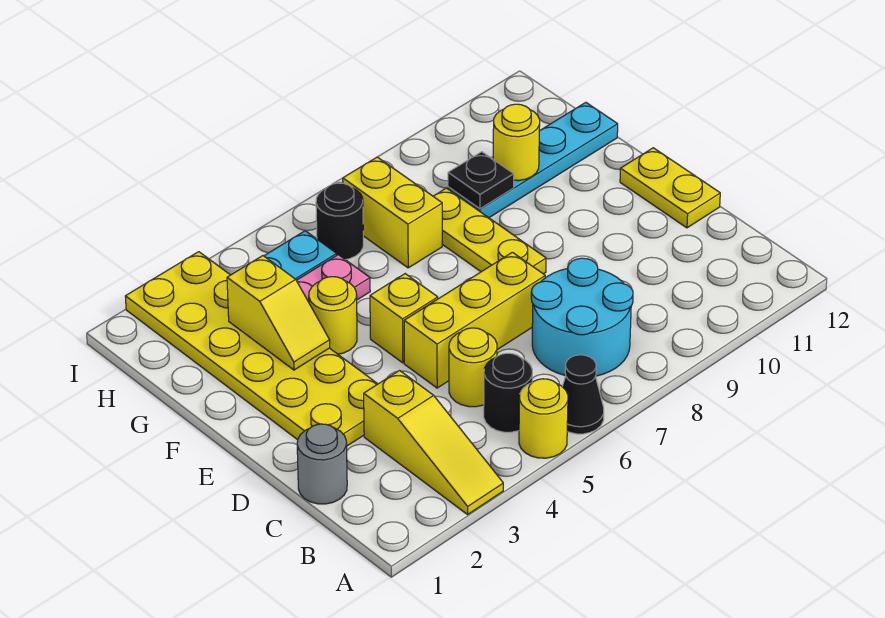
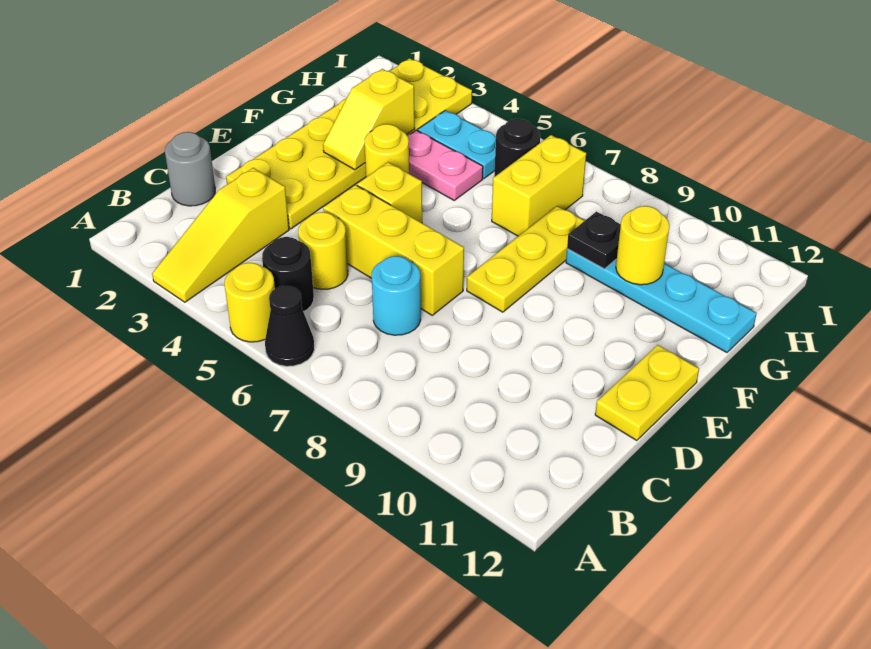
cyan 2x2 round brick [531,258,633,376] -> cyan 1x1 round brick [371,256,421,335]

